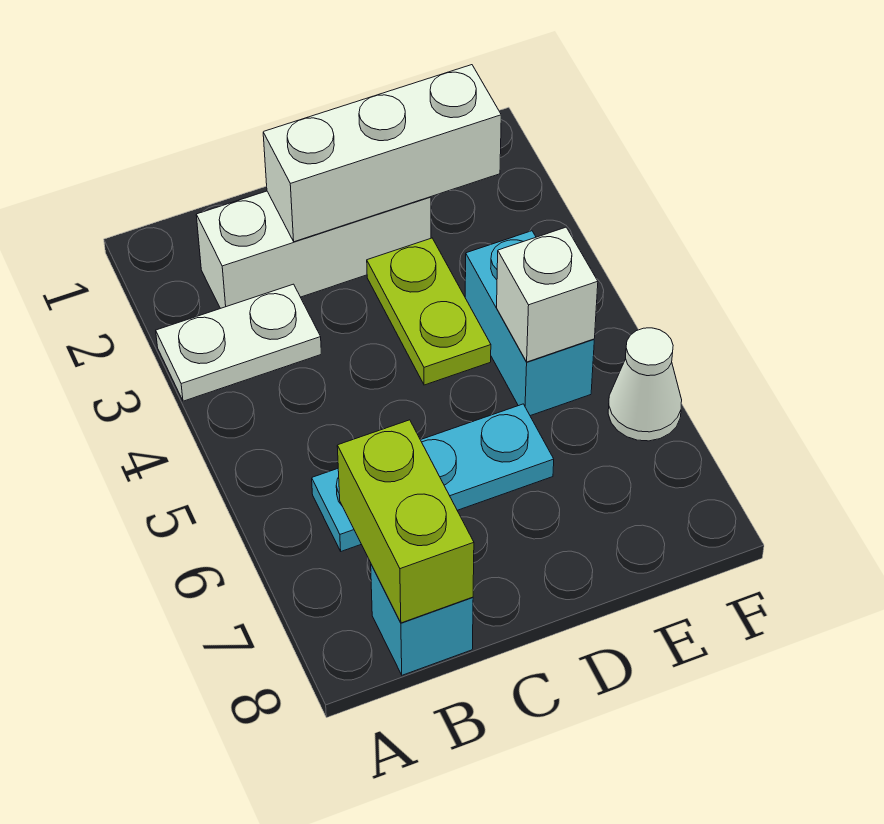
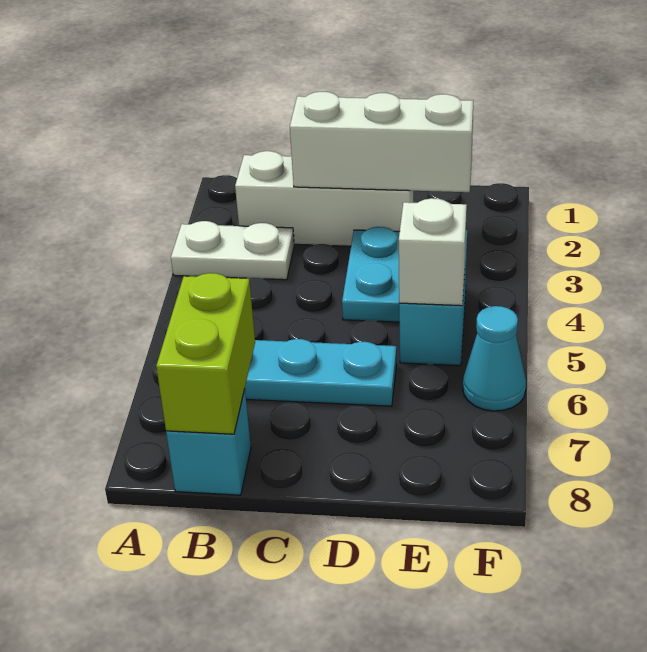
lime 1x2 plate [367,238,491,385] -> cyan 1x2 plate [342,227,400,322]
white 1x1 cone [608,328,682,441] -> cyan 1x1 cone [463,306,526,411]

